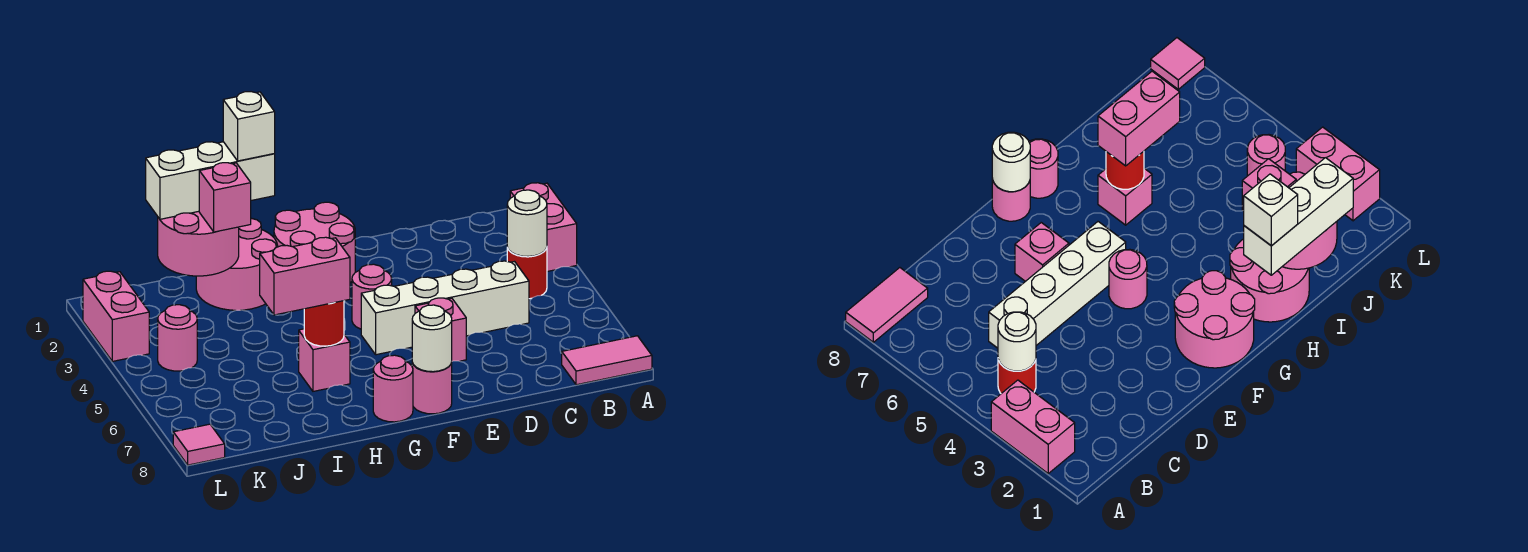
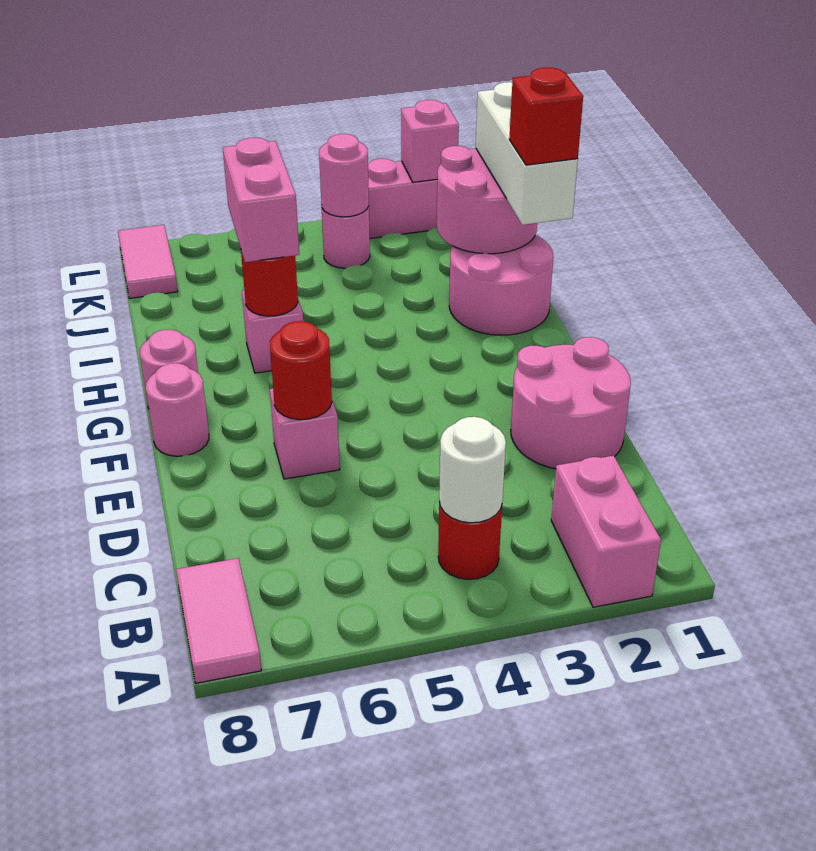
pink 1x2 brick [510,183,577,272] -> pink 1x2 brick turned to [551,456,661,607]
white 1x4 brick [361,261,529,355] -> none
none -> red 1x1 round brick [270,321,332,420]
pink 2x2 round brick [274,202,355,283] -> pink 2x2 round brick moved to [511,337,631,469]
pink 1x1 round brick [352,264,392,329] -> pink 1x1 round brick moved to [319,134,369,217]
white 1x1 round brick [412,305,452,372] -> none
white 1x1 brick [223,92,275,161] -> red 1x1 brick [509,67,583,165]
pink 1x1 brick [199,163,251,232] -> pink 1x1 brick moved to [401,100,459,182]
pink 1x1 tile [173,424,225,465] -> pink 1x2 tile [118,225,178,298]

